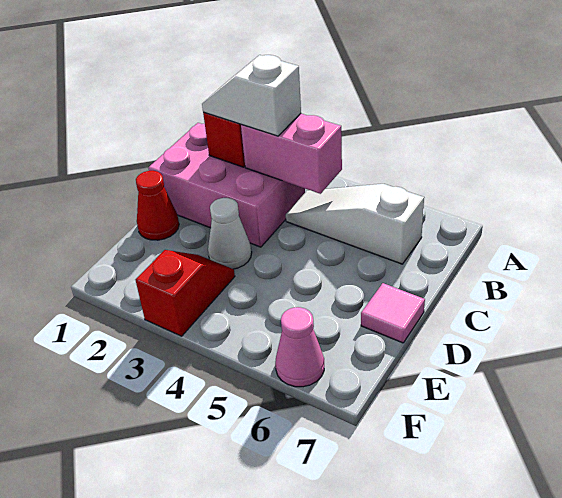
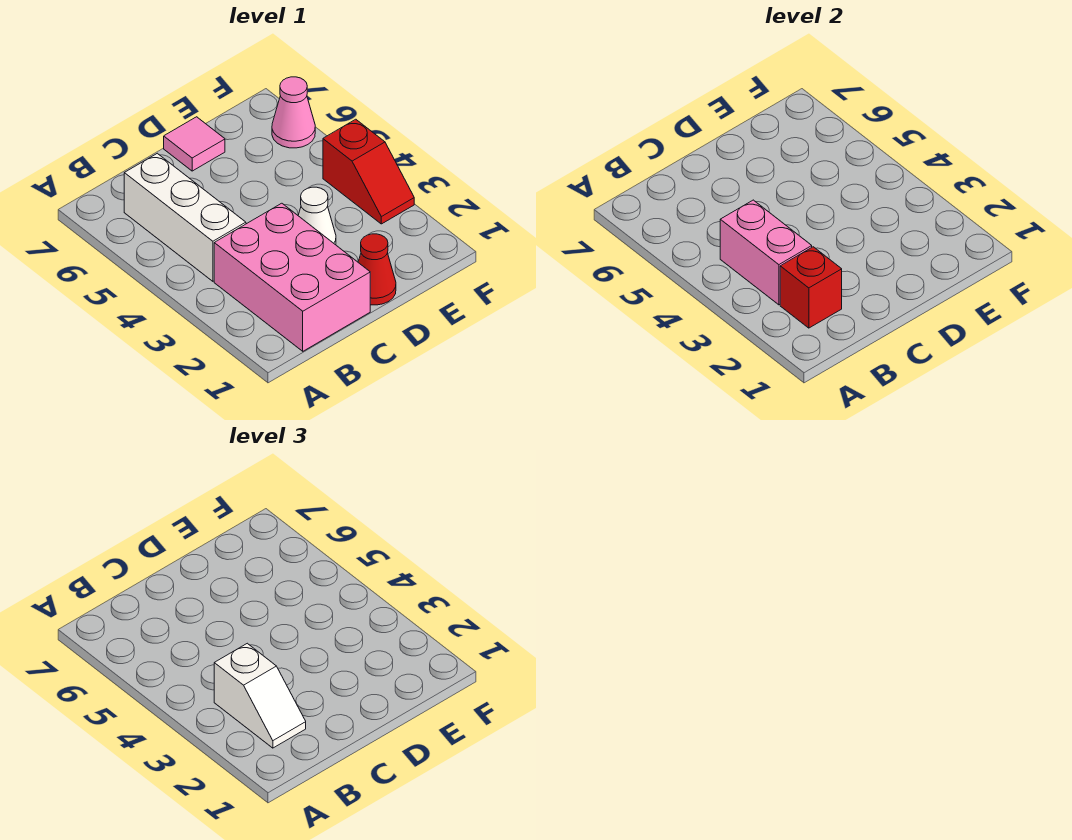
white 1x3 slope [286,184,424,264] -> white 1x3 brick [124,153,246,281]
red 1x2 slope [135,250,235,336] -> red 1x2 slope turned to [323,119,414,224]

